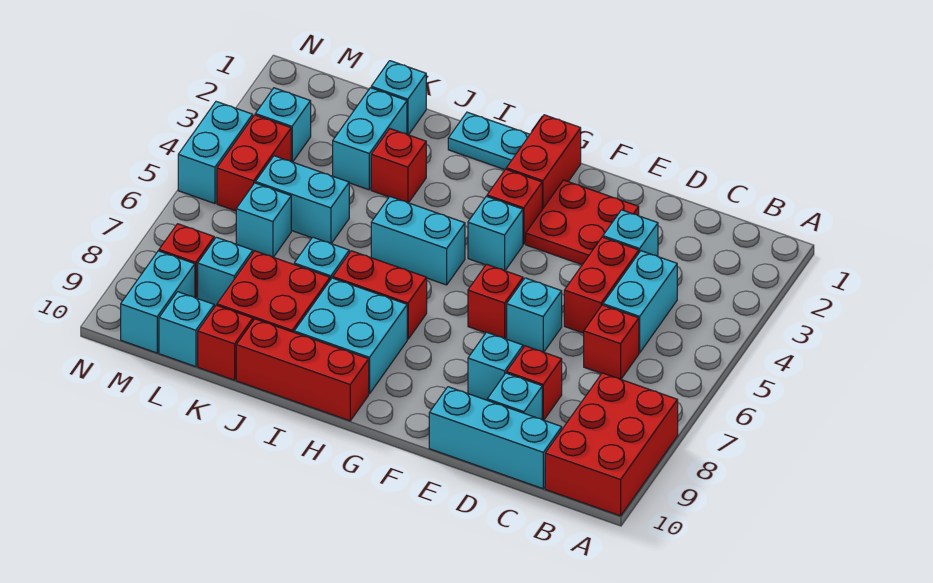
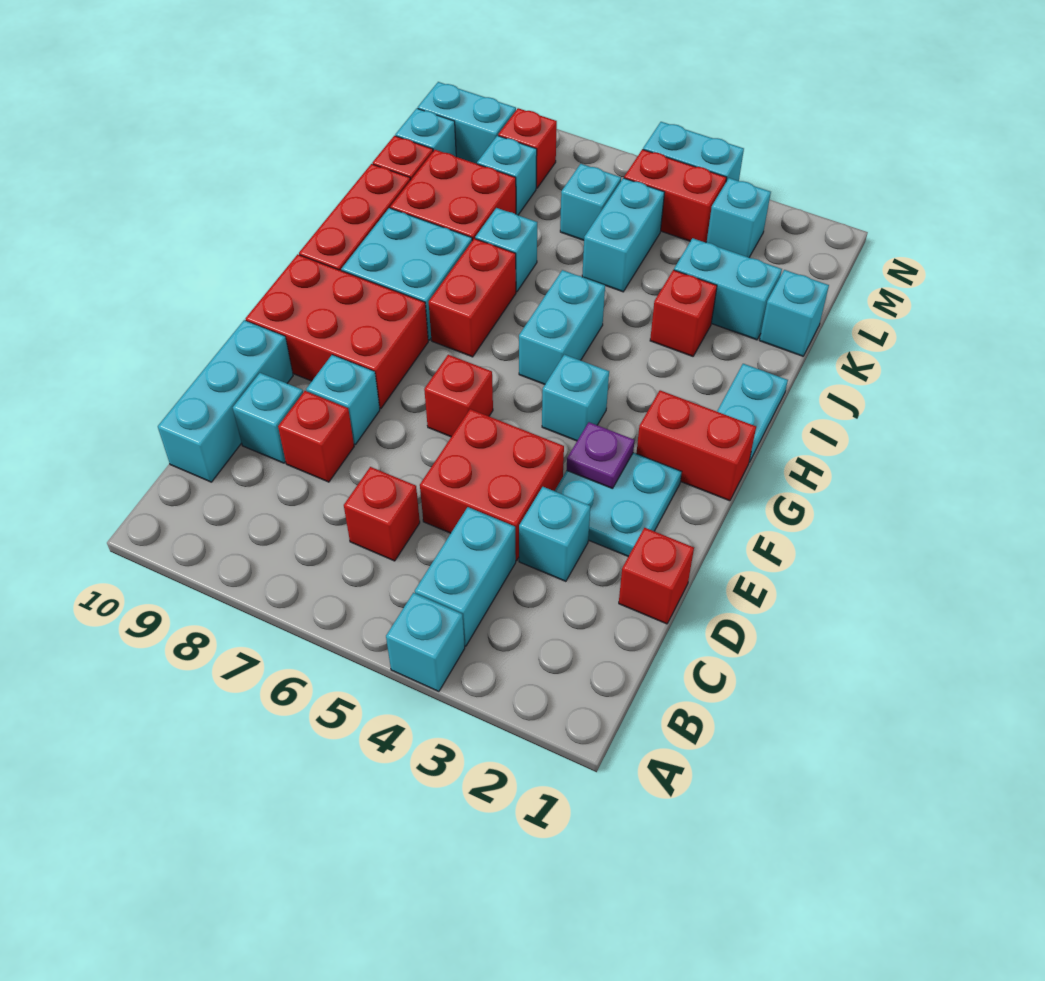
red 2x3 brick [545,373,678,516] -> red 2x3 brick moved to [246,254,428,409]
cyan 1x2 brick [603,251,677,353] -> cyan 1x2 brick turned to [415,507,516,646]
red 1x2 brick [564,237,639,333] -> red 2x2 brick [420,409,564,561]
red 2x2 plate [526,180,639,265] -> cyan 2x2 plate [555,453,682,557]
cyan 1x1 brick [507,278,562,352] -> cyan 1x1 brick moved to [386,593,465,691]
none -> purple 1x1 plate [567,422,634,489]
red 1x1 brick [487,169,542,244] -> red 1x1 brick moved to [619,528,694,624]

